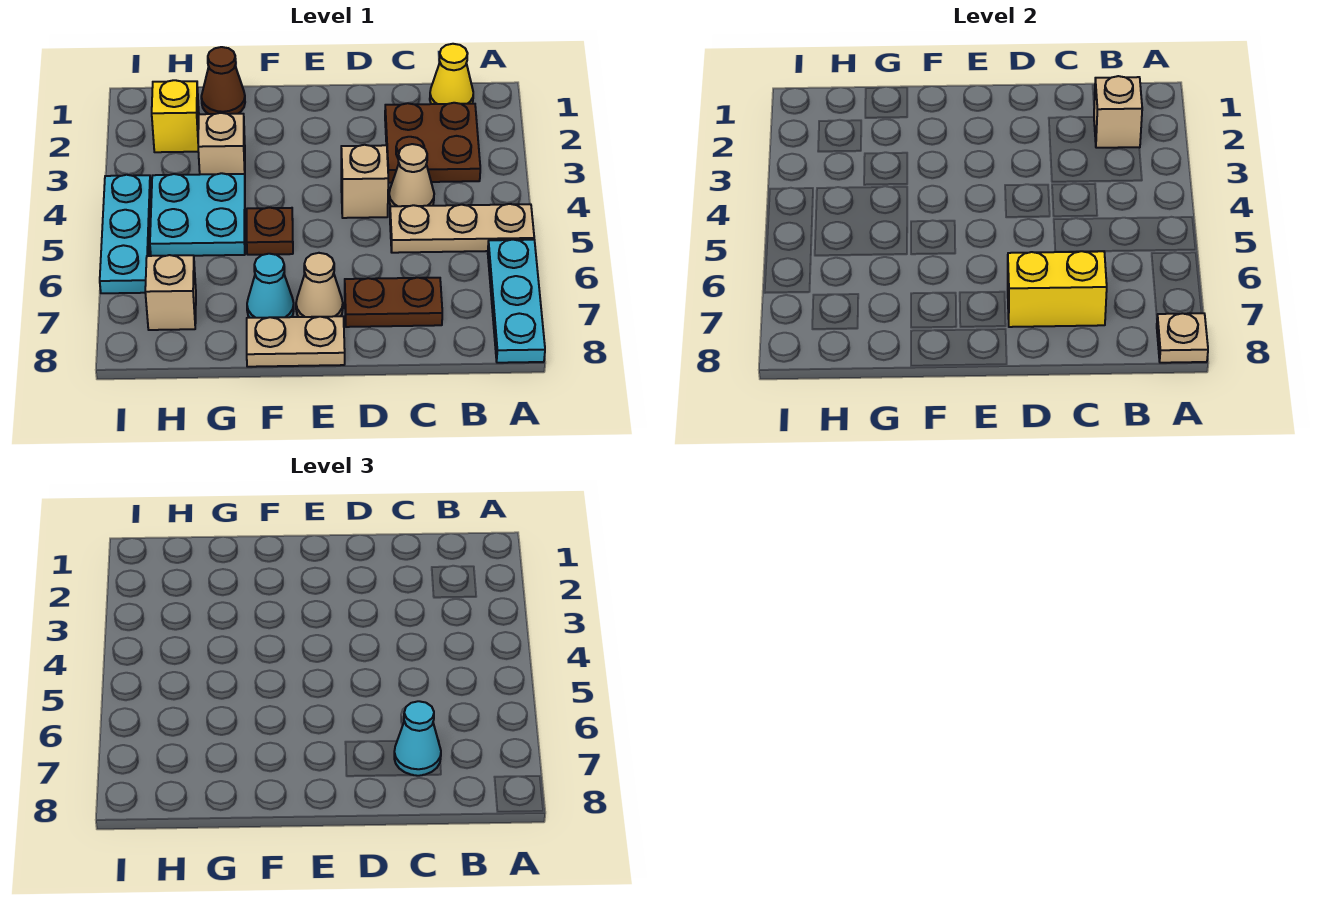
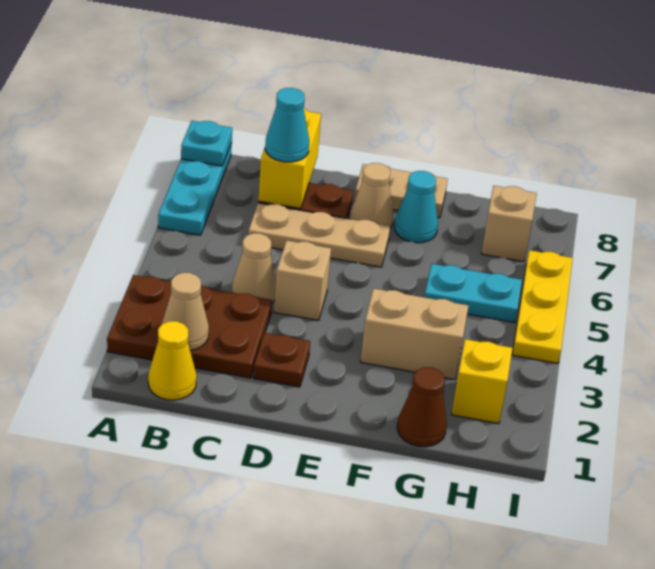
tan 1x3 plate [390,204,534,253] -> tan 1x3 plate moved to [248,203,390,267]
tan 1x1 plate [1157,313,1208,363] -> cyan 1x1 plate [181,121,232,166]
brown 2x2 plate [385,103,480,183] -> brown 2x3 plate [107,275,272,378]
tan 1x1 brick [1094,76,1142,148] -> tan 1x1 cone [162,273,209,351]
yellow 1x2 brick [1008,251,1107,327] -> yellow 1x2 brick turned to [258,109,321,209]
brown 1x1 plate [247,208,293,255] -> brown 1x1 plate moved to [253,333,310,387]
tan 1x1 brick [198,113,245,174] -> tan 1x2 brick [360,289,468,379]
cyan 2x2 plate [150,173,245,256] -> cyan 1x2 plate [424,264,522,323]
cyan 1x3 plate [100,175,151,293] -> yellow 1x3 plate [512,250,573,363]

